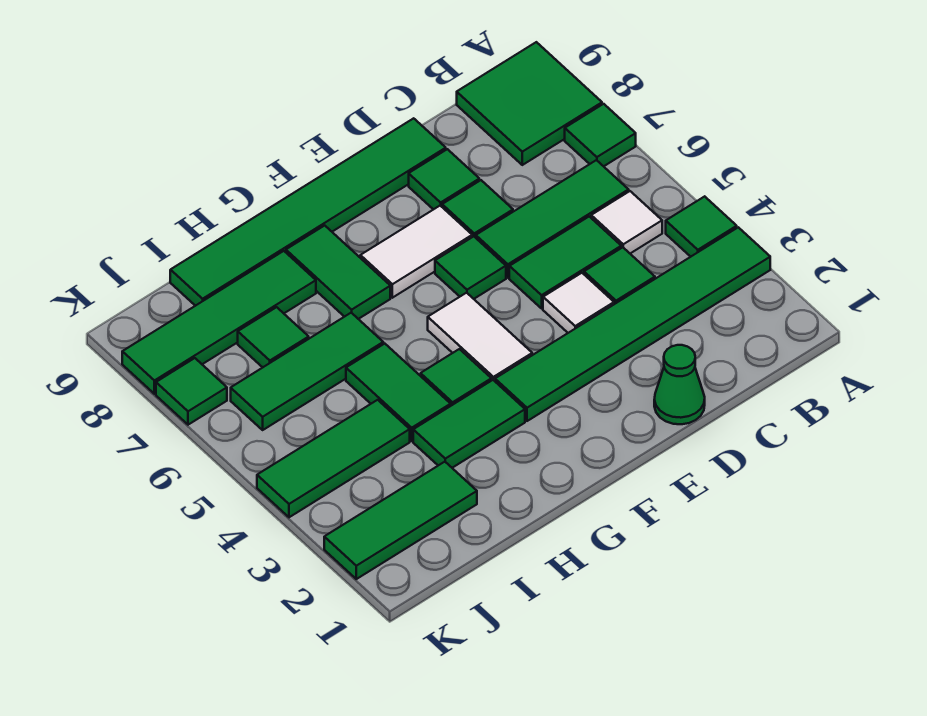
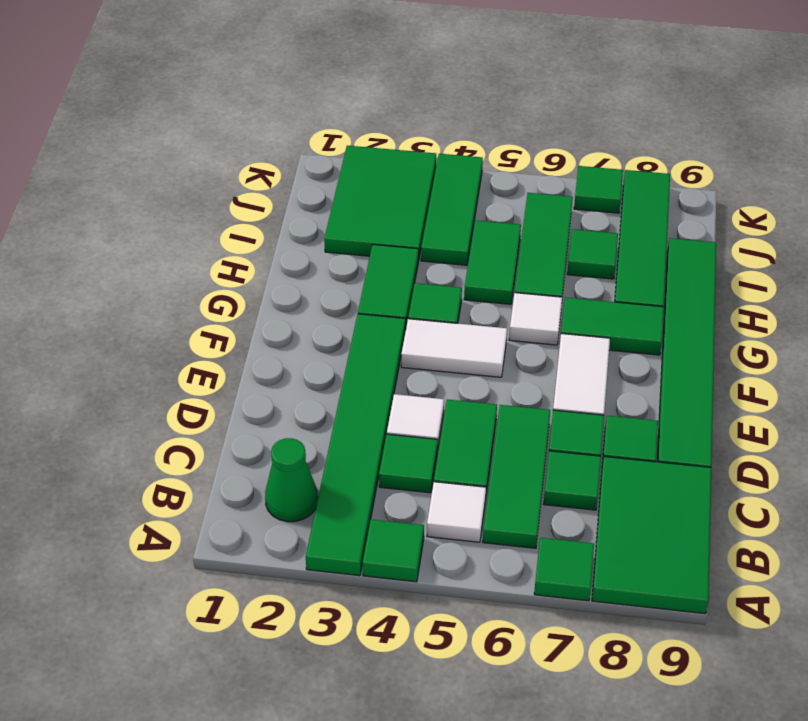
green 2x2 tile [457,42,602,165] -> green 2x3 tile [592,457,711,614]
green 1x1 cone [654,345,705,424] -> green 1x1 cone moved to [265,438,318,522]
green 1x1 tile [435,236,506,299] -> green 1x1 tile moved to [544,451,601,510]
none -> white 1x1 tile [509,293,562,345]
green 1x2 tile [346,344,451,441] -> green 1x2 tile turned to [464,220,521,304]
green 1x3 tile [324,462,477,579] -> green 2x3 tile [324,146,436,257]

